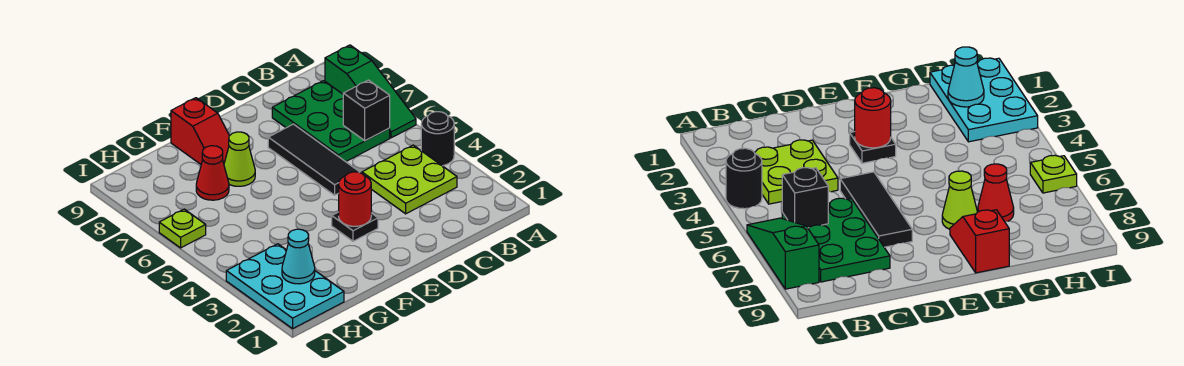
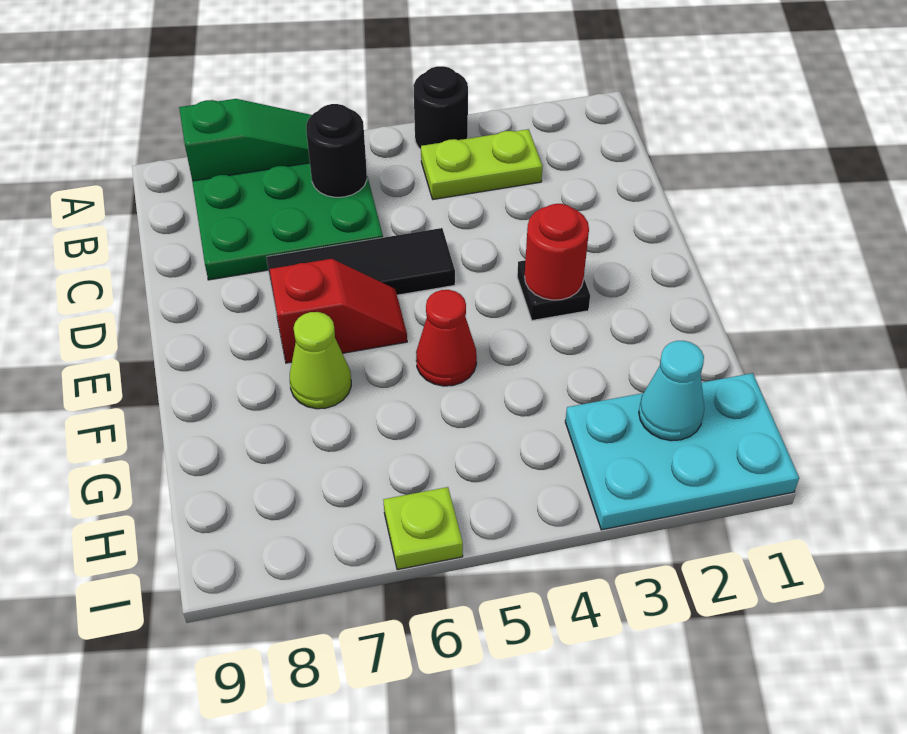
lime 2x2 plate [362,145,457,214] -> lime 1x2 plate [421,129,543,199]
black 1x1 brick [343,80,390,141] -> black 1x1 round brick [306,104,367,197]
red 1x2 slope [171,98,229,164] -> red 1x2 slope moved to [270,259,407,363]
red 1x1 cone [196,146,229,200] -> red 1x1 cone moved to [416,290,477,386]

